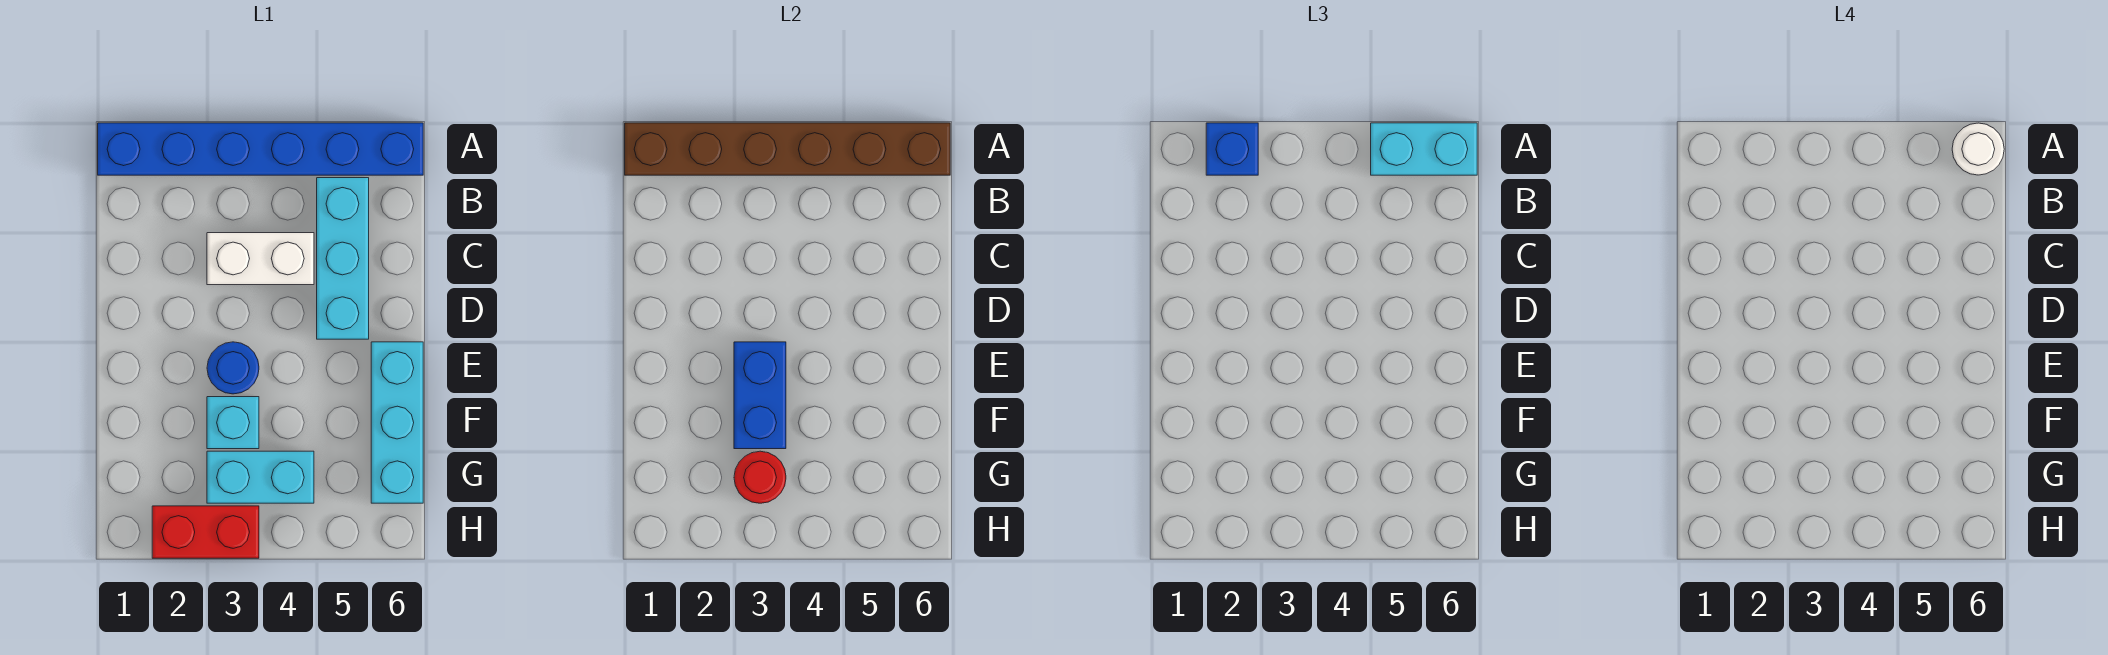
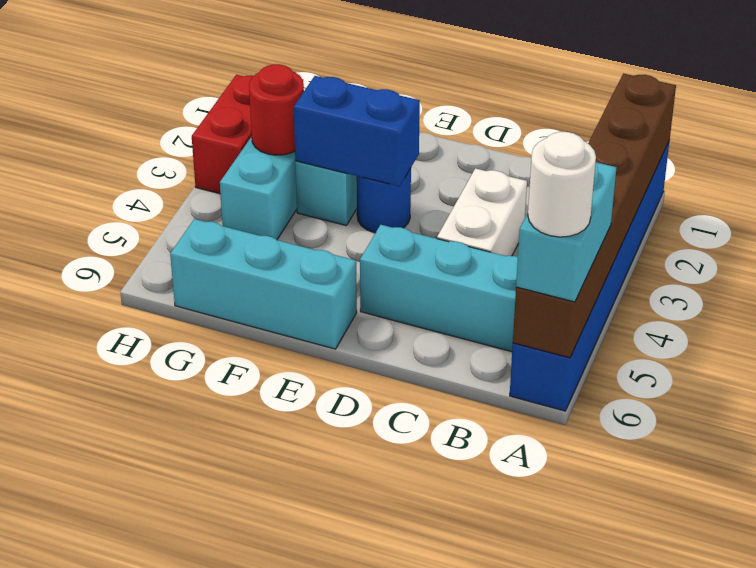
blue 1x1 brick [1206,123,1258,175] -> none

